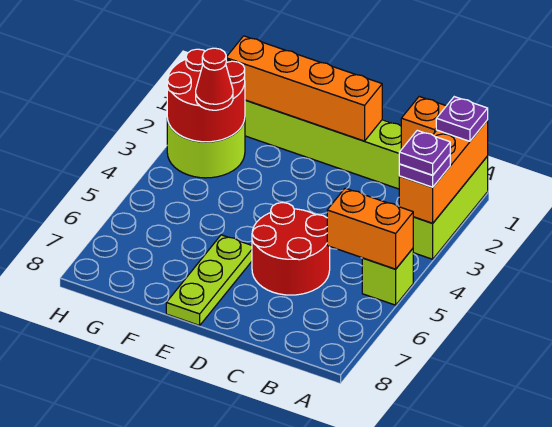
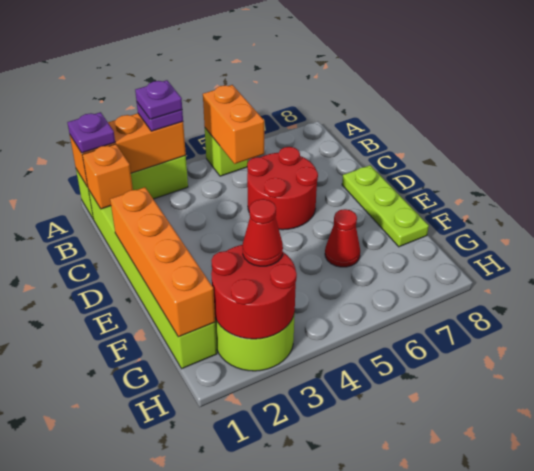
lime 1x3 plate [166,235,252,325] -> lime 1x3 plate turned to [342,165,429,247]
none -> red 1x1 cone [325,209,360,267]

